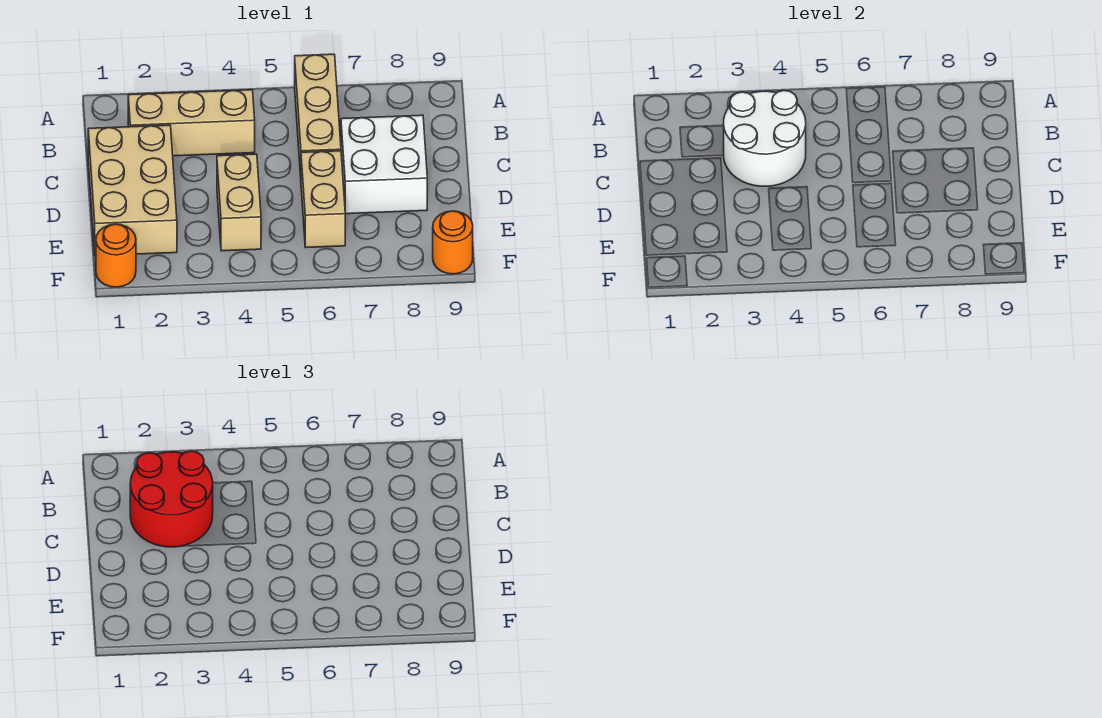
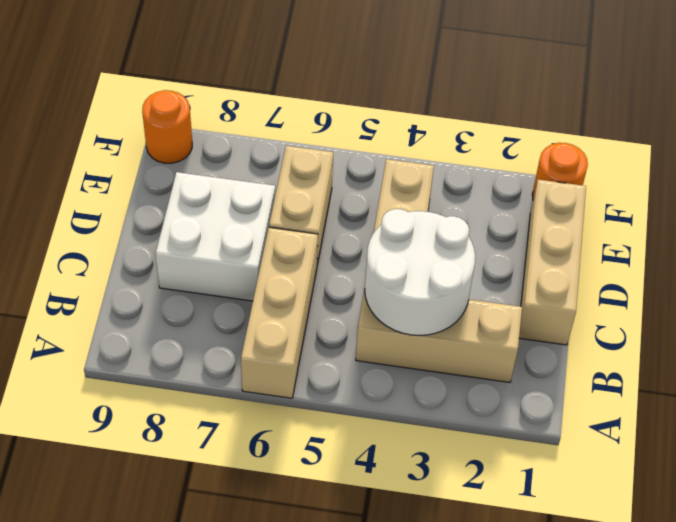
red 2x2 round brick [130,451,213,547] -> none
tan 2x3 brick [88,125,177,256] -> tan 1x3 brick [519,180,586,345]

